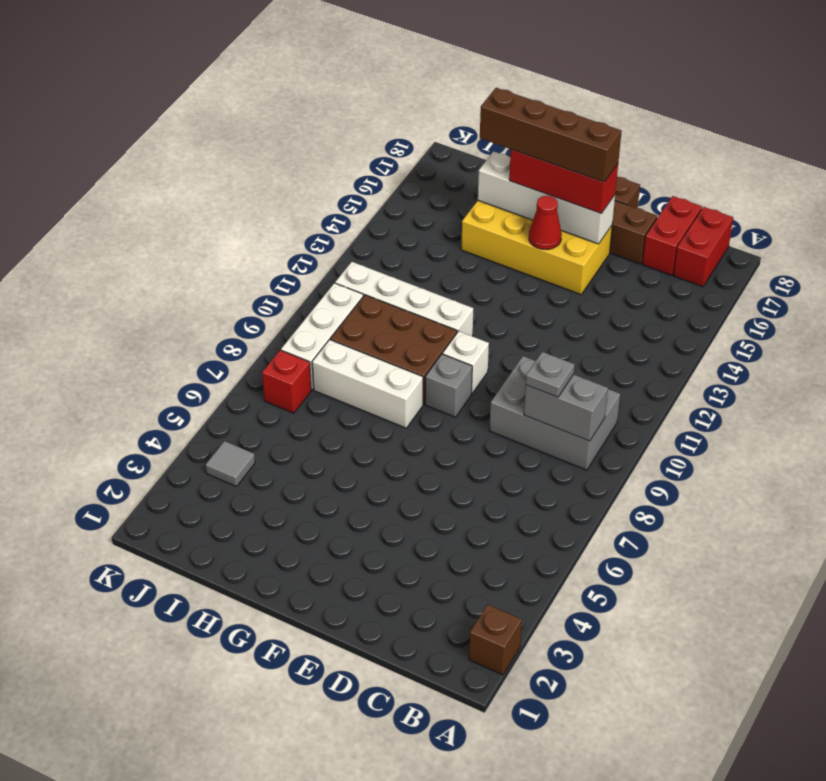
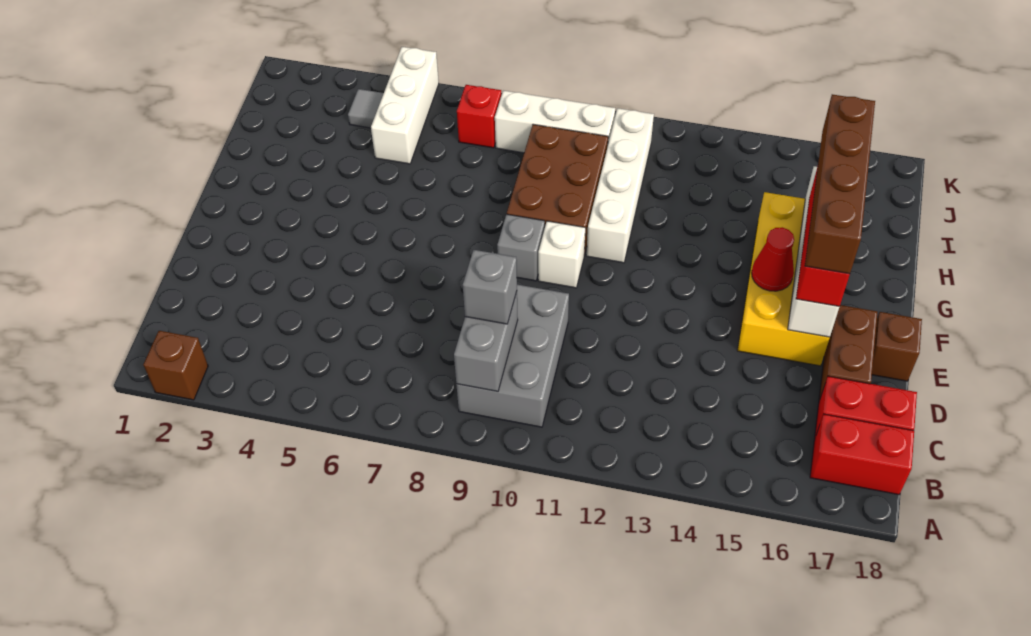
grey 1x1 plate [526,352,575,397] -> grey 1x1 brick [463,250,517,324]
white 1x3 brick [312,340,423,428] -> white 1x3 brick moved to [371,47,439,164]

